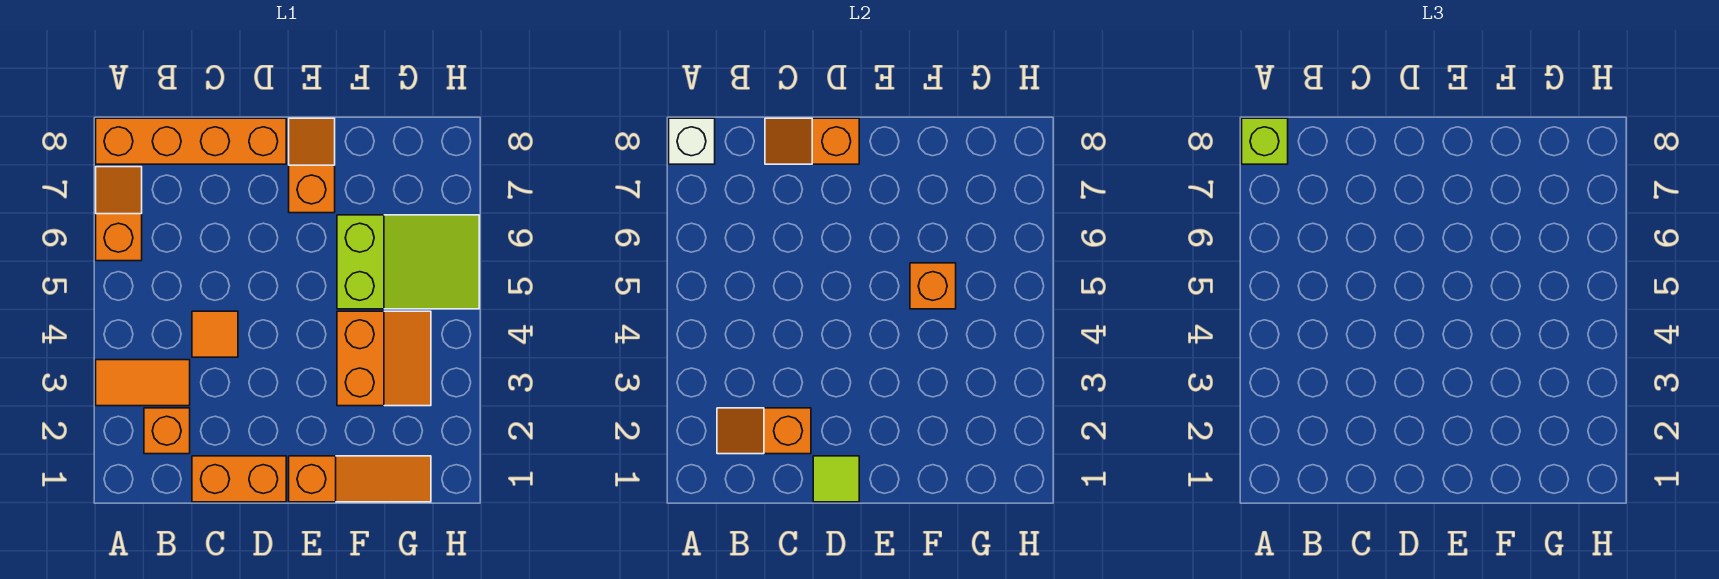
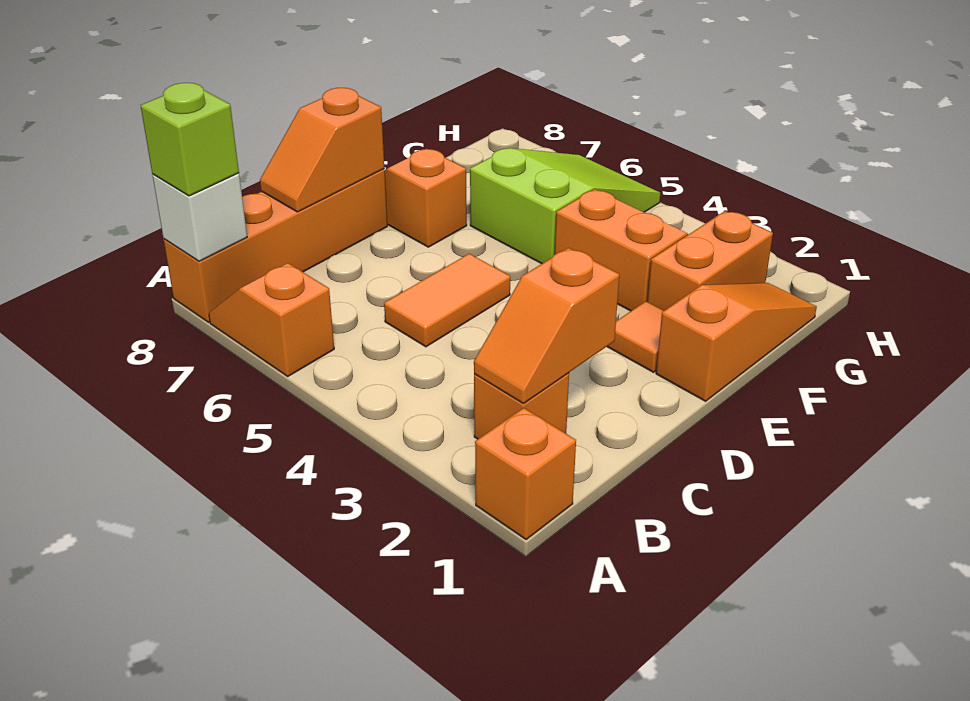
orange 1x2 tile [96,360,190,406] -> orange 1x2 tile moved to [384,254,510,347]
orange 1x2 brick [192,456,286,502] -> orange 1x2 brick moved to [647,211,773,311]
orange 1x1 tile [192,311,238,357] -> orange 1x1 tile moved to [607,301,664,372]
lime 1x1 tile [813,456,859,502] -> none
orange 1x1 brick [910,263,956,309] -> orange 1x1 brick moved to [475,408,576,539]

